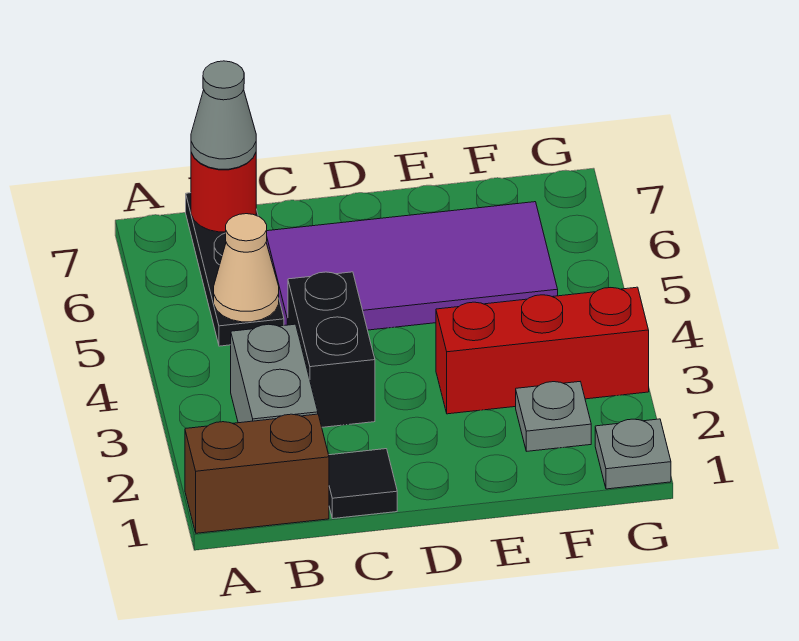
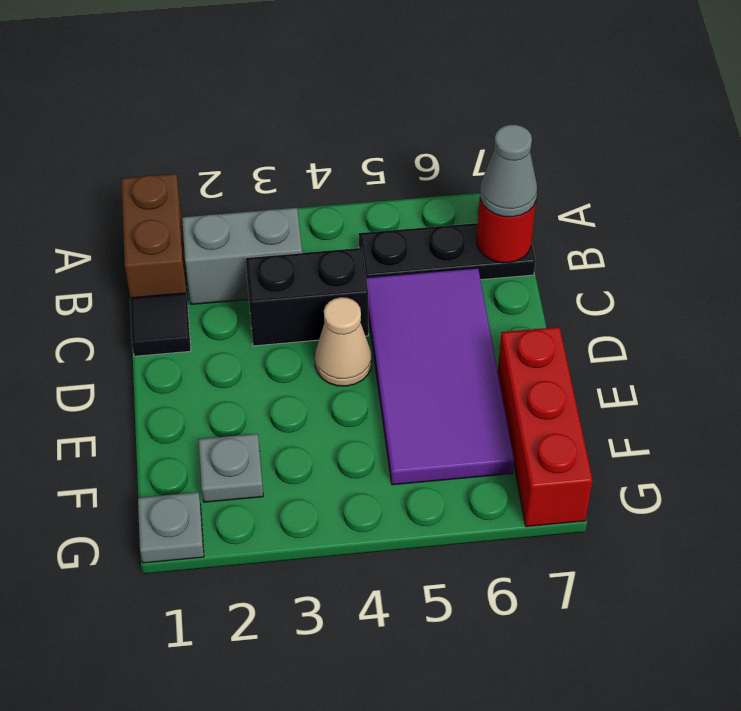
tan 1x1 cone [214,214,279,322] -> tan 1x1 cone moved to [315,297,372,386]
red 1x3 brick [436,287,649,414] -> red 1x3 brick moved to [498,327,593,527]

